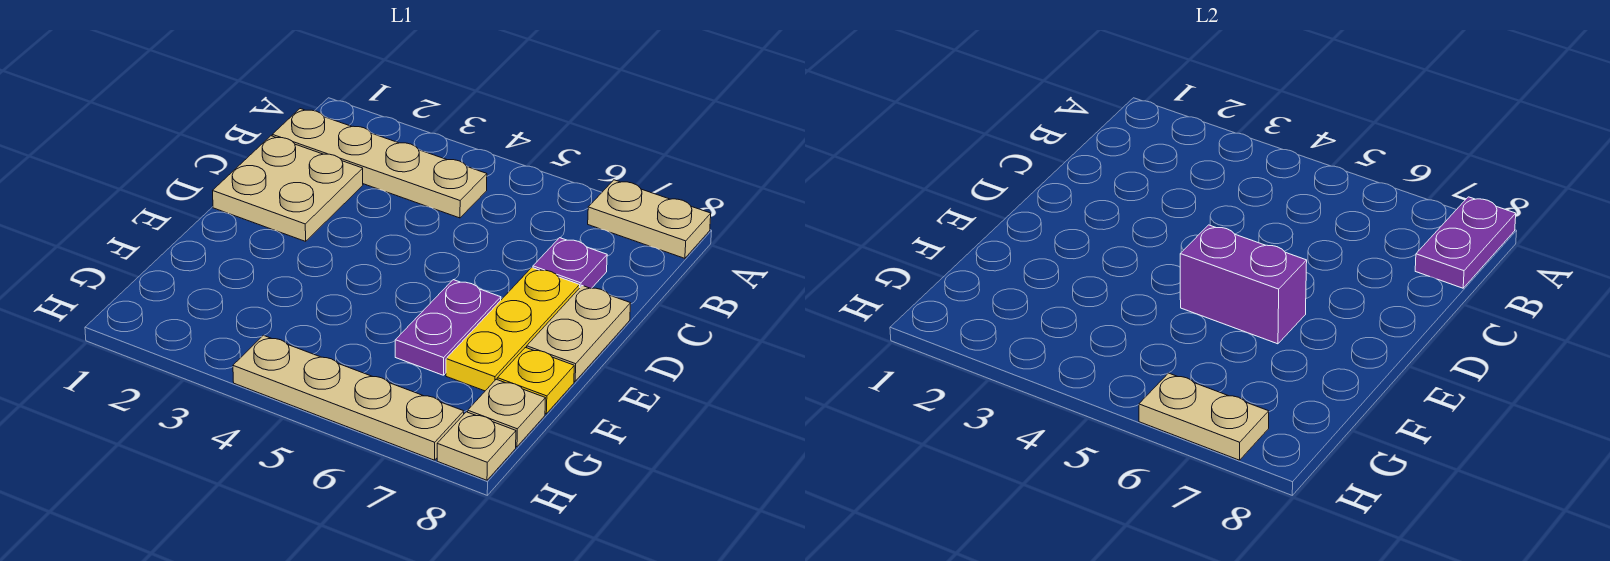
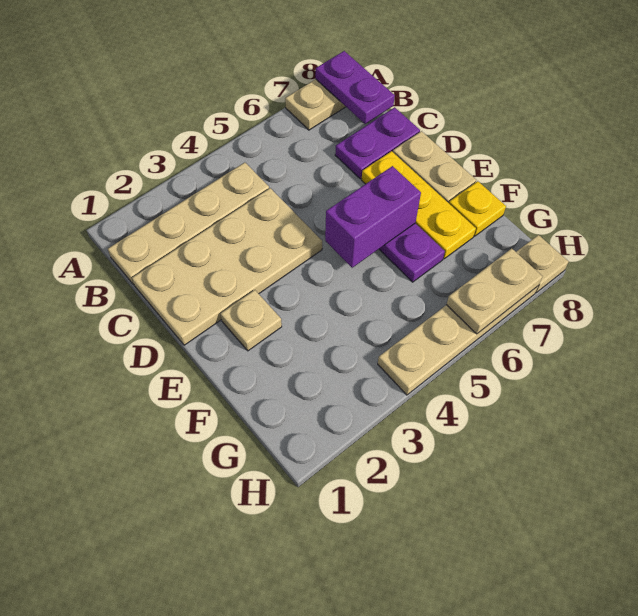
tan 2x2 plate [213,136,363,241] -> tan 2x4 plate [132,188,322,345]
purple 1x1 plate [533,238,607,288] -> purple 1x2 plate [335,107,420,179]
tan 1x1 plate [468,379,546,447] -> tan 1x1 plate moved to [221,290,282,351]

